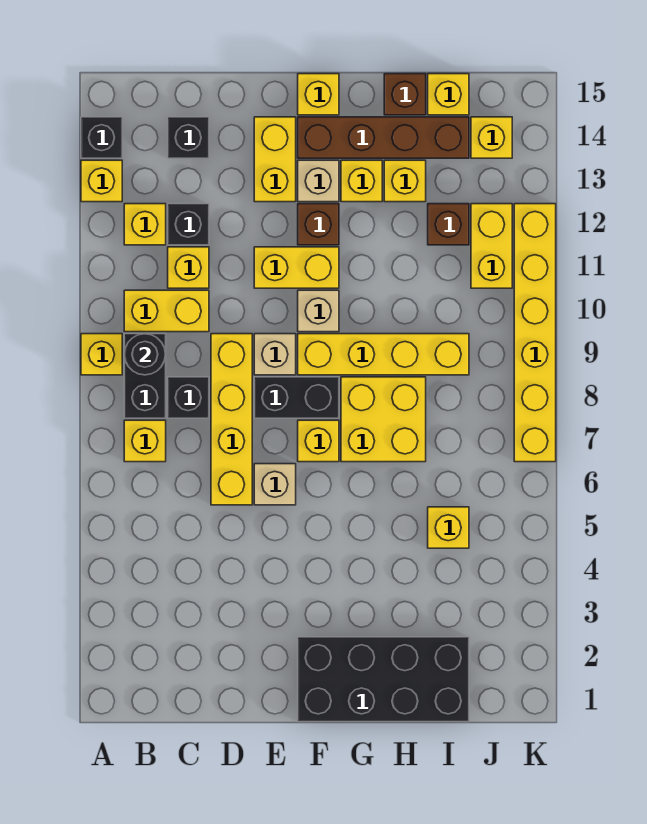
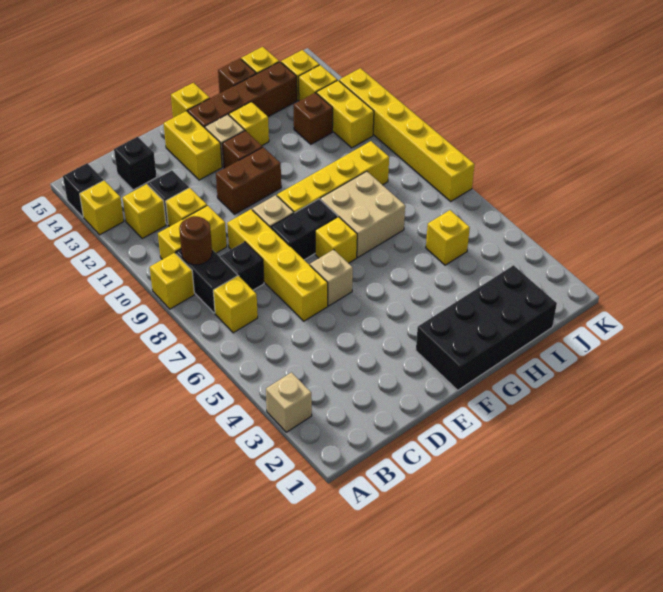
black 1x1 round brick [124,334,166,375] -> brown 1x1 round brick [179,216,212,265]
yellow 1x2 brick [254,247,339,288] -> brown 1x2 brick [216,147,281,214]
tan 1x1 brick [298,290,339,332] -> tan 1x1 brick moved to [266,372,312,432]
yellow 2x2 brick [341,377,426,462] -> tan 2x2 brick [320,171,405,257]
yellow 1x1 brick [384,160,426,202] -> yellow 1x1 brick moved to [299,65,337,101]

